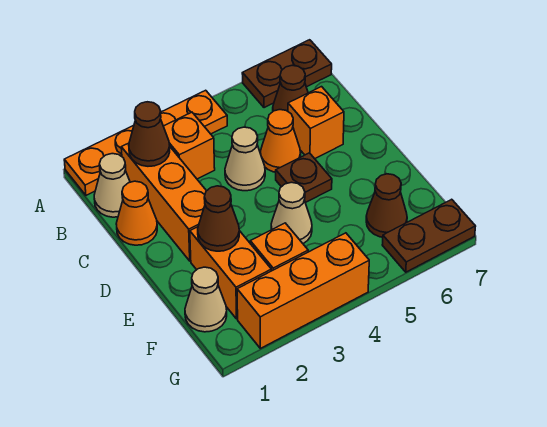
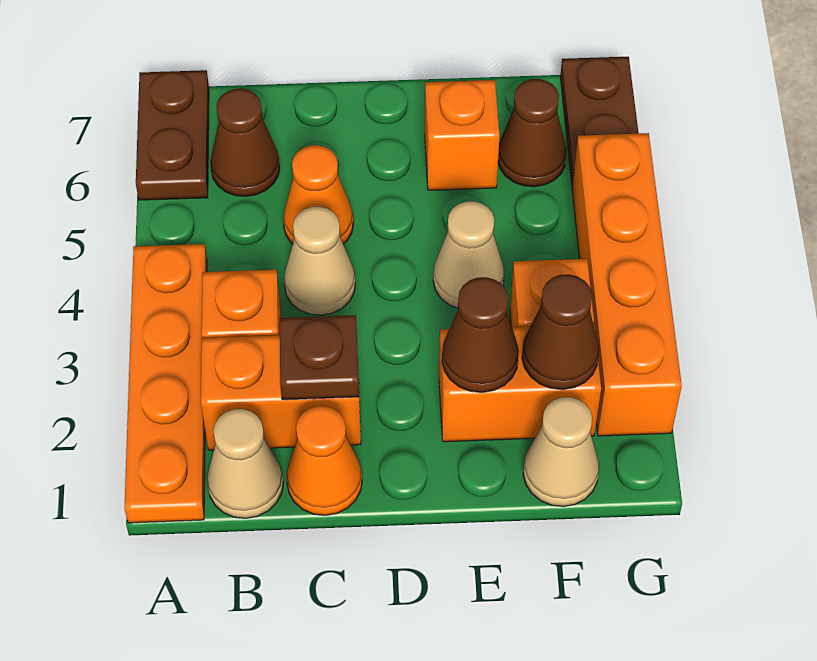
orange 1x3 brick [121,143,206,261] -> orange 1x2 brick [201,335,361,450]
brown 1x1 cone [129,102,170,166] -> brown 1x1 cone moved to [522,274,599,390]
orange 1x1 brick [288,87,344,159] -> orange 1x1 brick moved to [425,80,500,190]
brown 1x1 plate [276,153,332,203] -> brown 1x1 plate moved to [280,315,359,400]
orange 1x3 brick [237,233,369,348] -> orange 1x4 brick [572,133,682,436]

